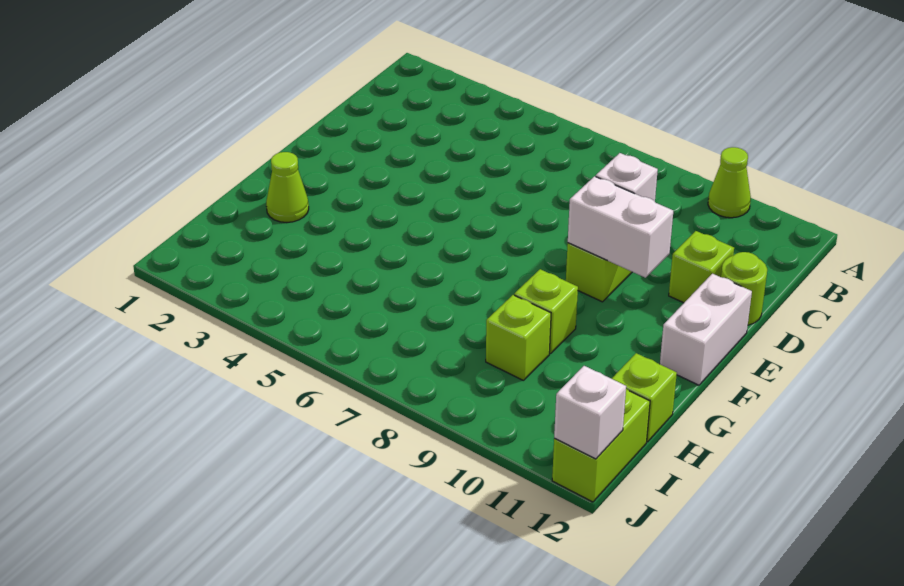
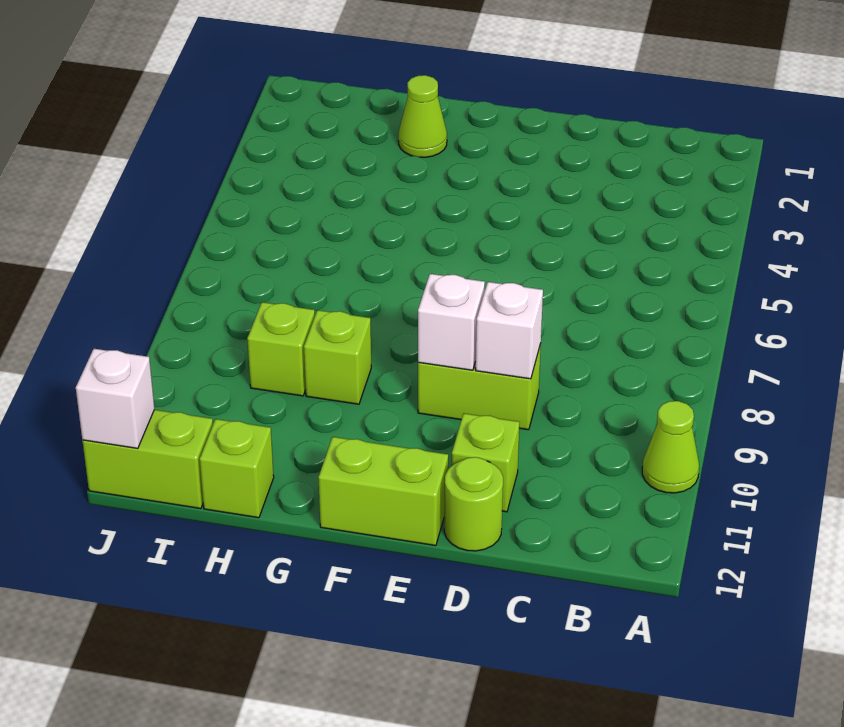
white 1x2 brick [568,176,673,278] -> white 1x1 brick [418,274,485,370]
white 1x2 brick [660,274,752,385] -> lime 1x2 brick [318,437,448,546]

